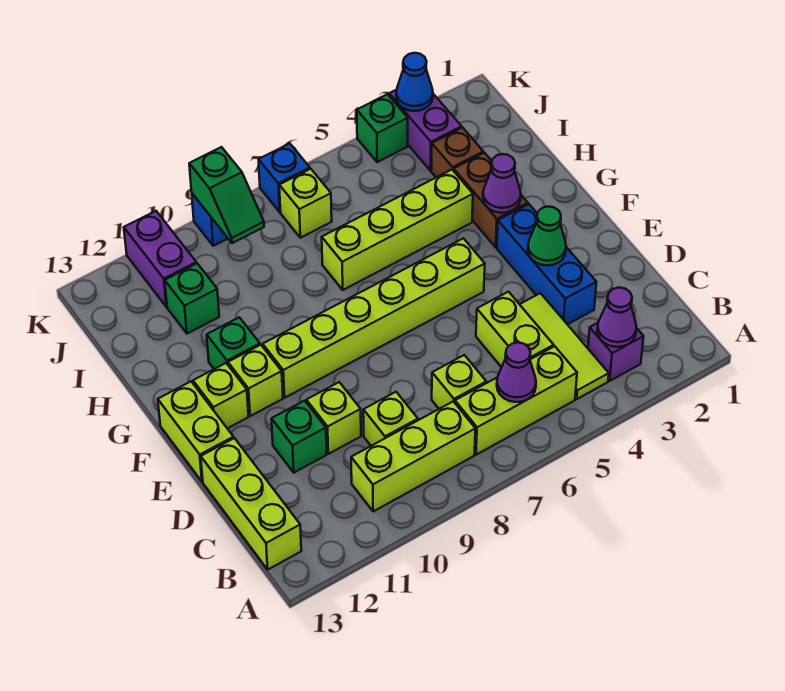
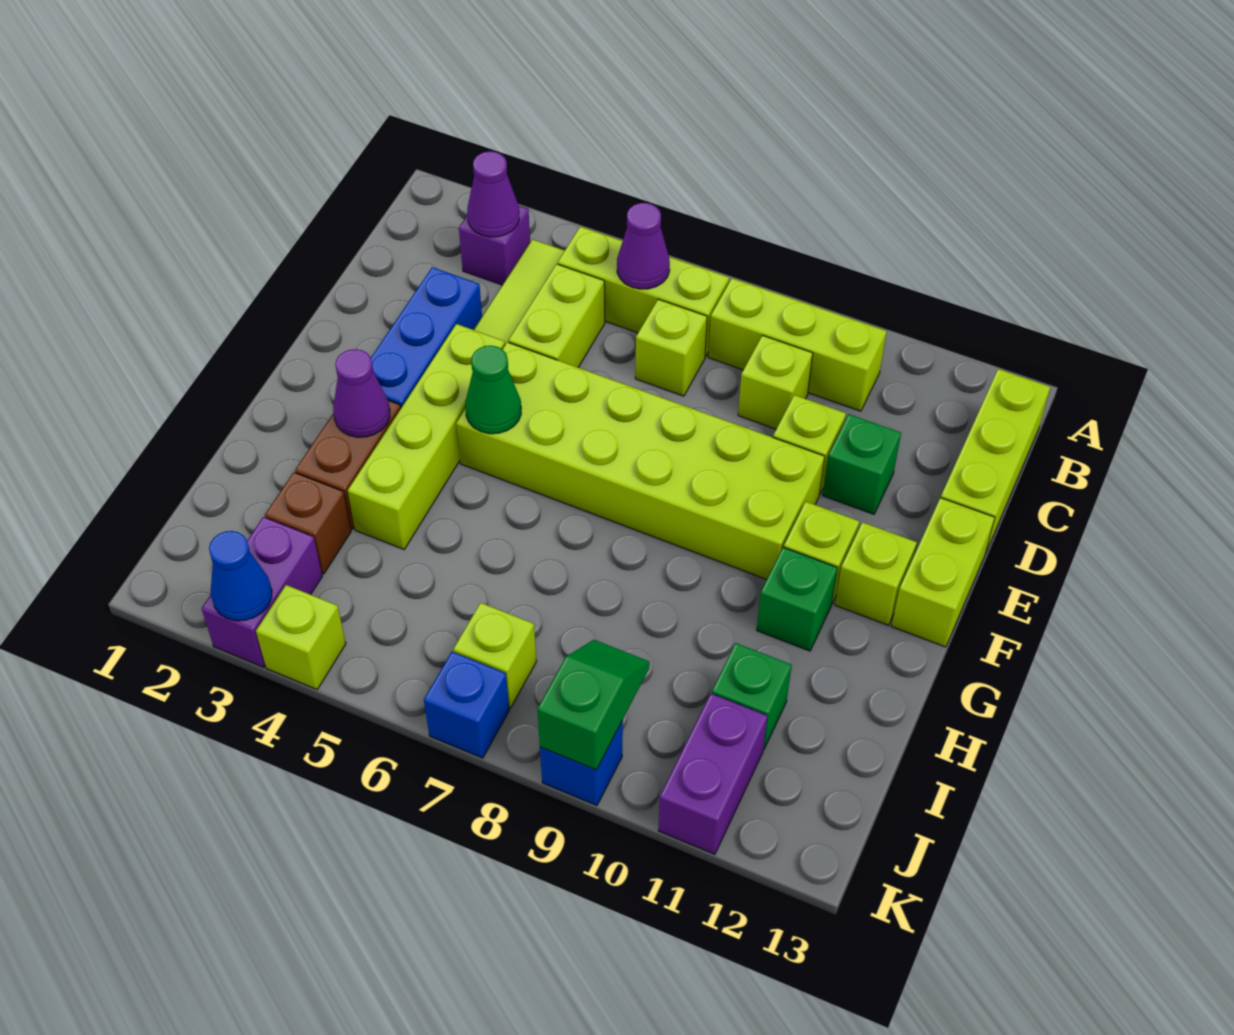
green 1x1 cone [528,207,566,266] -> green 1x1 cone moved to [465,346,521,434]
lime 1x6 brick [263,238,485,398] -> lime 2x6 brick [456,342,825,579]
lime 1x4 brick [322,170,473,290] -> lime 1x4 brick turned to [348,324,505,549]
green 1x1 brick [357,94,408,162] -> lime 1x1 brick [256,585,346,689]

